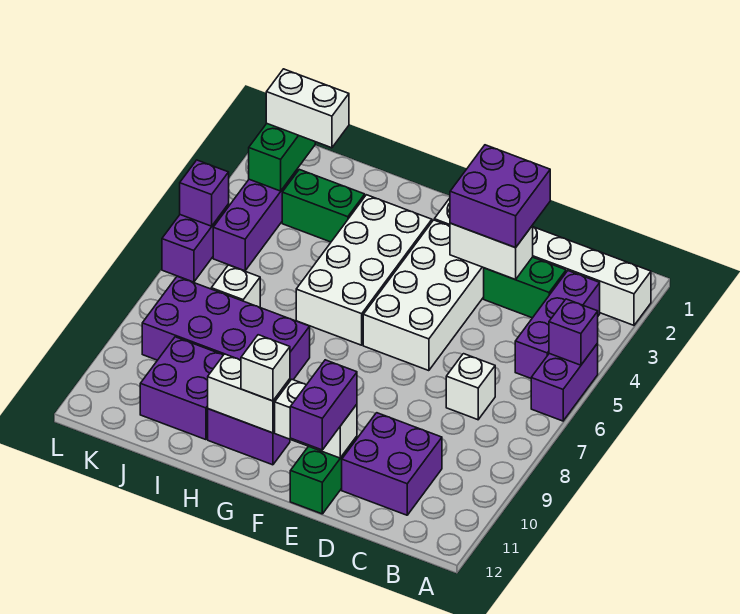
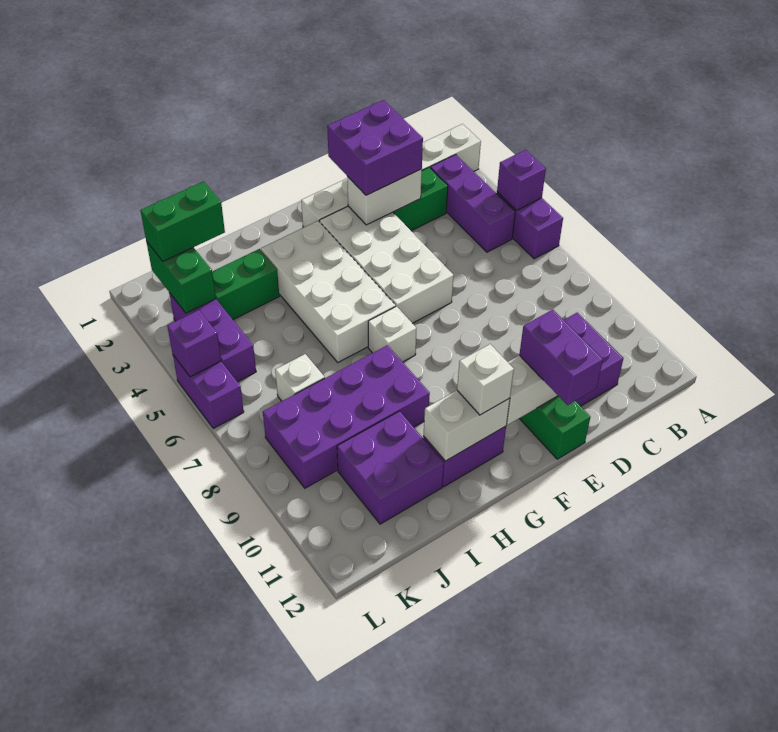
white 1x1 brick [446,354,495,420] -> white 1x1 brick moved to [368,306,417,362]
white 1x2 brick [266,69,349,148] -> green 1x2 brick [140,182,225,261]

